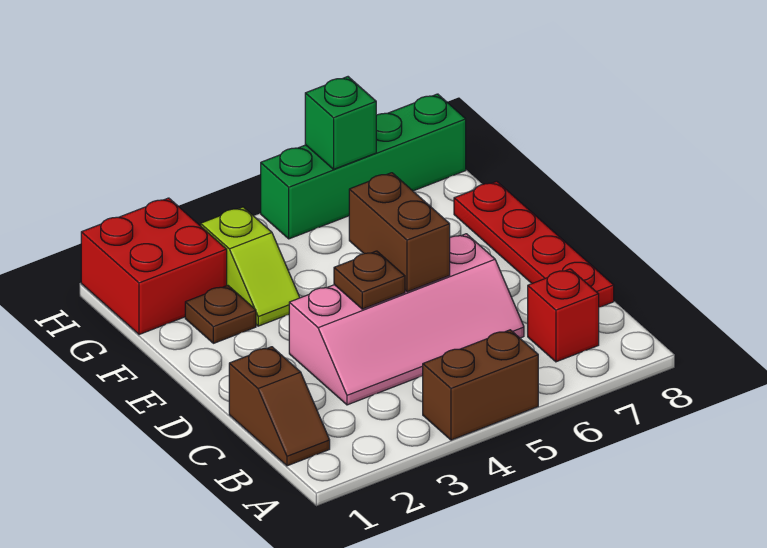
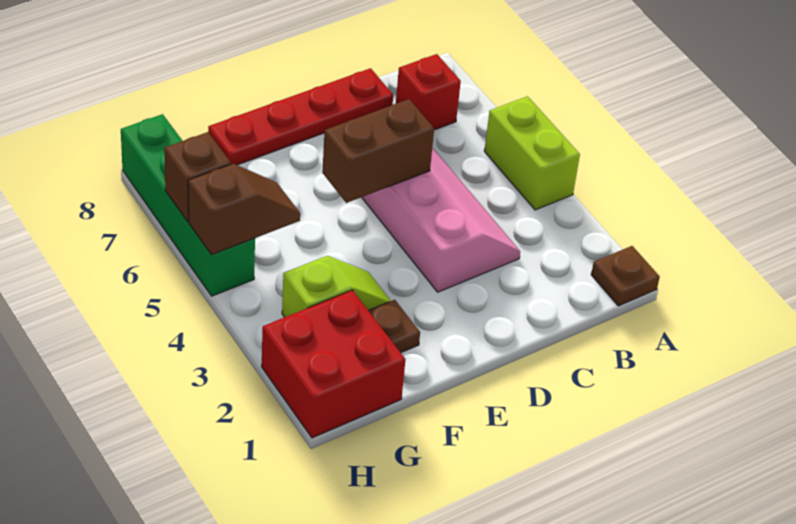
brown 1x2 brick [423,330,538,440] -> lime 1x2 brick [484,96,580,210]
brown 1x2 slope [229,347,330,466] -> brown 1x2 slope moved to [188,164,300,255]
brown 1x1 plate [334,251,405,309] -> brown 1x1 plate moved to [591,246,660,306]
green 1x1 brick [305,77,376,169] -> brown 1x1 brick [164,132,231,221]

